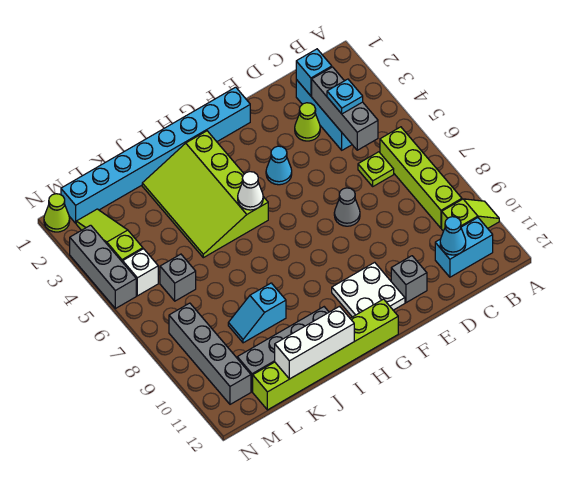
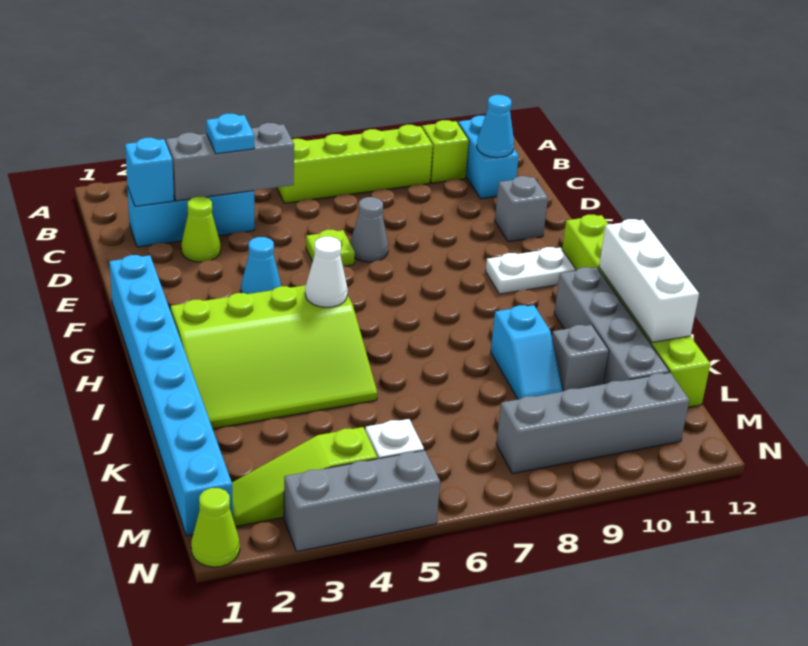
lime 1x1 plate [358,152,394,186] -> lime 1x1 plate moved to [306,229,355,266]
white 2x2 plate [332,262,405,317] -> white 1x2 plate [486,247,576,294]
grey 1x1 brick [160,254,196,301] -> grey 1x1 brick moved to [552,325,609,392]

